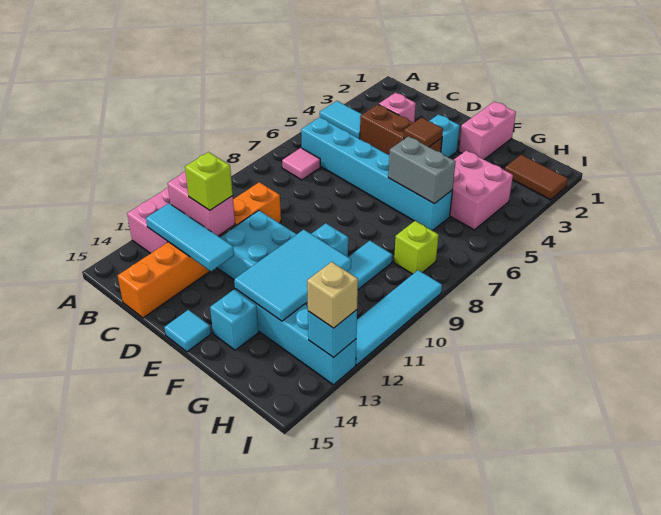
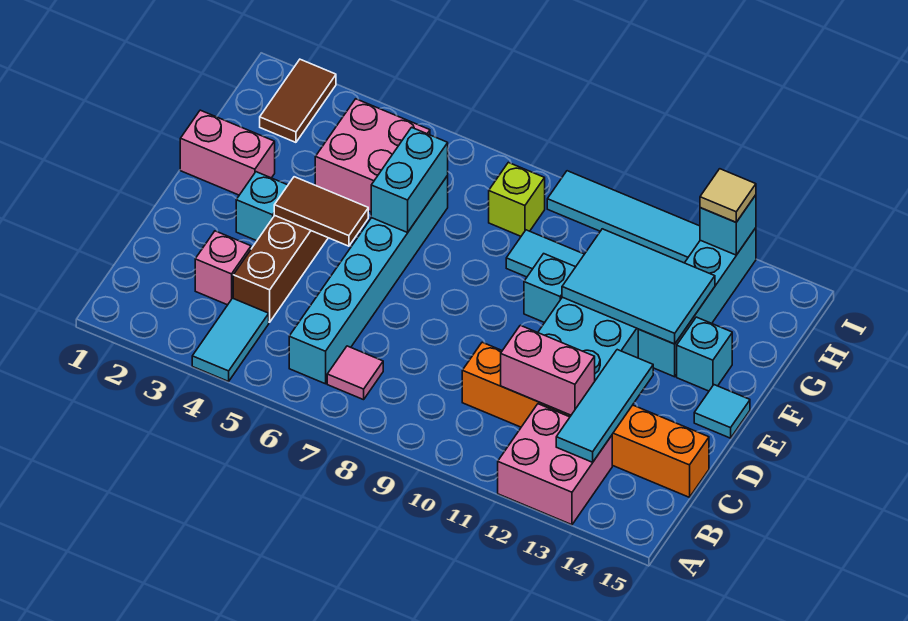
pink 1x2 brick [168,172,235,236] -> pink 1x2 brick turned to [501,325,595,415]
lime 1x1 brick [185,152,233,210] -> none
brown 1x1 tile [404,118,443,147] -> brown 1x2 tile [274,177,368,246]
grey 1x2 brick [388,136,456,203] -> cyan 1x2 brick [371,127,448,232]
tan 1x1 brick [307,262,358,328] -> tan 1x1 tile [700,169,756,222]

